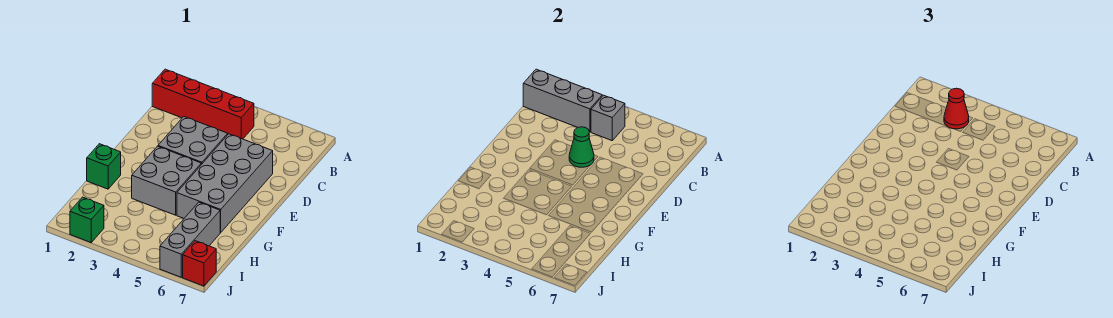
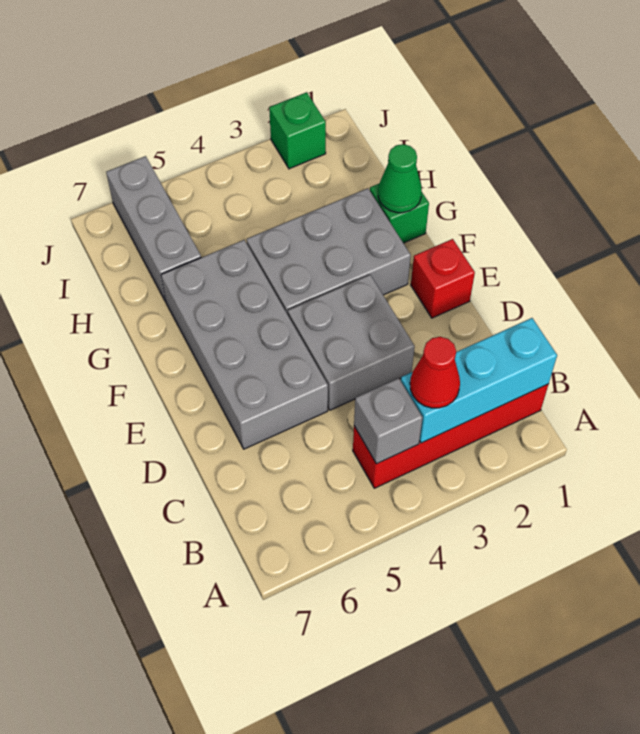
grey 1x3 brick [523,69,602,132] -> cyan 1x3 brick [401,318,557,443]
green 1x1 cone [569,127,594,167] -> green 1x1 cone moved to [378,144,422,213]
grey 2x2 brick [132,146,201,215] -> grey 2x3 brick [246,188,411,314]
red 1x1 brick [183,241,216,286] -> red 1x1 brick moved to [411,239,475,318]

